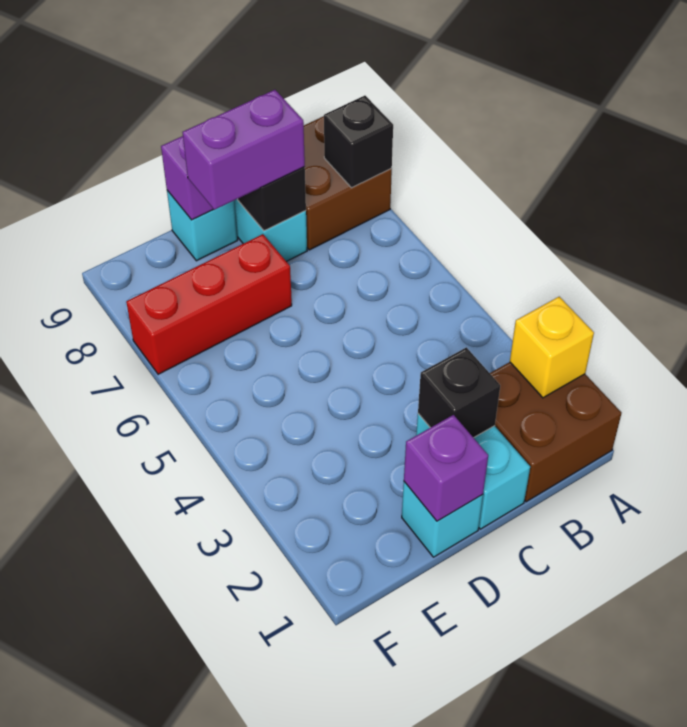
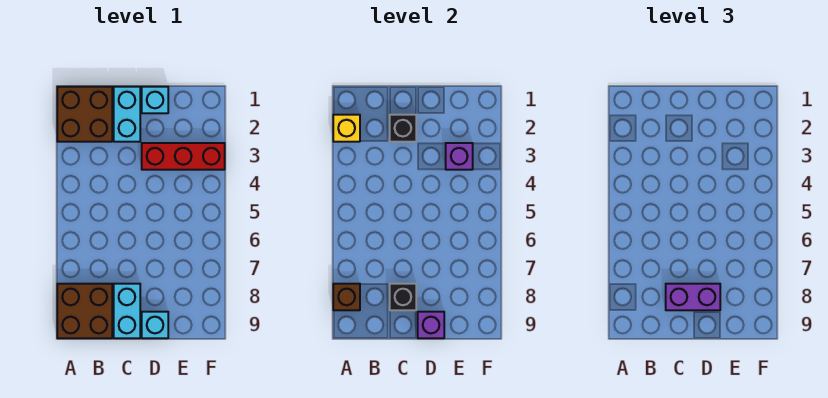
black 1x1 brick [324,96,393,188] -> brown 1x1 brick [333,284,360,310]
purple 1x1 brick [404,415,488,521] -> purple 1x1 brick moved to [446,143,473,170]
red 1x3 brick [126,234,292,374] -> red 1x3 brick moved to [142,143,225,170]

